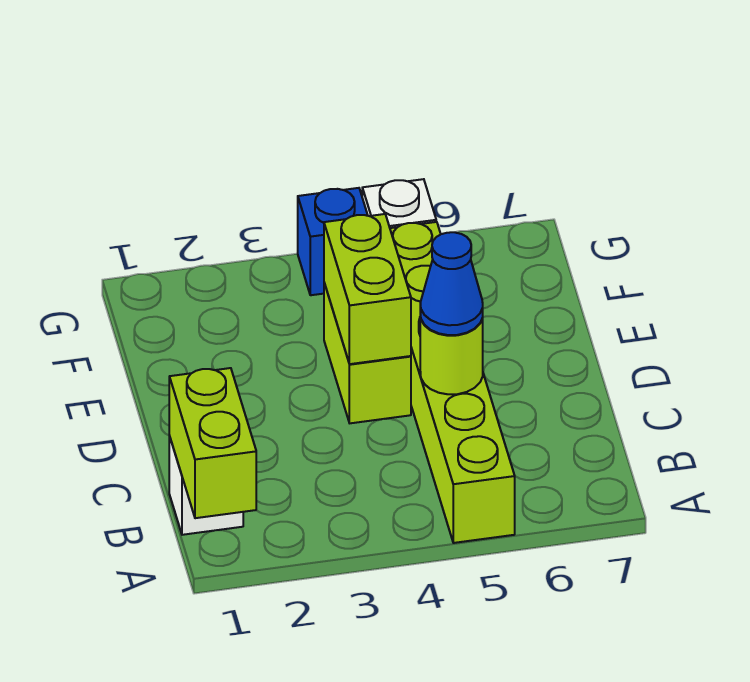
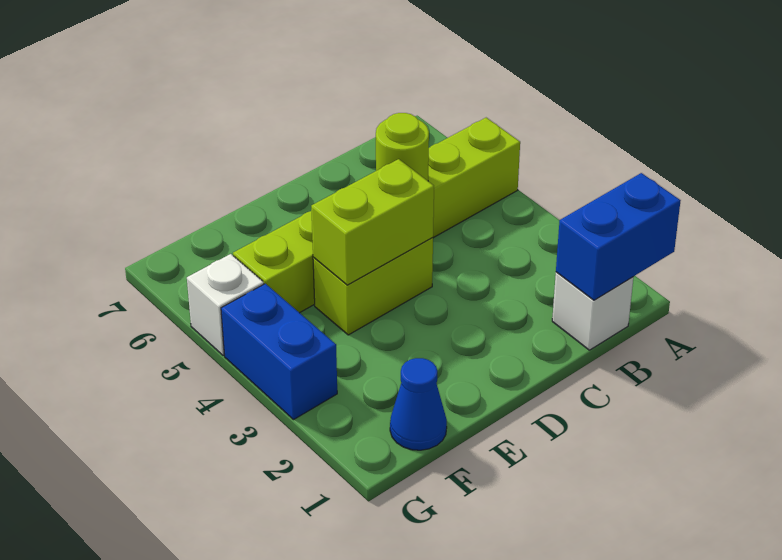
lime 1x2 brick [169,368,256,518] -> blue 1x2 brick [556,173,681,300]
blue 1x1 cone [420,232,483,335] -> blue 1x1 cone moved to [390,358,447,450]
blue 1x1 brick [298,188,368,295] -> blue 1x2 brick [221,284,337,420]

